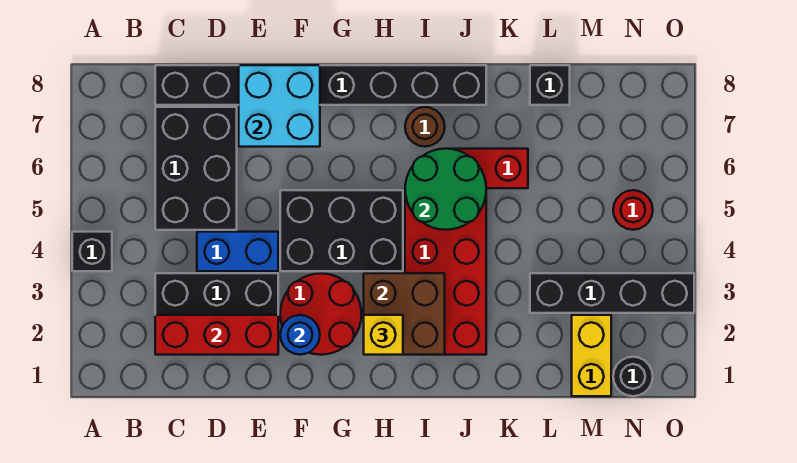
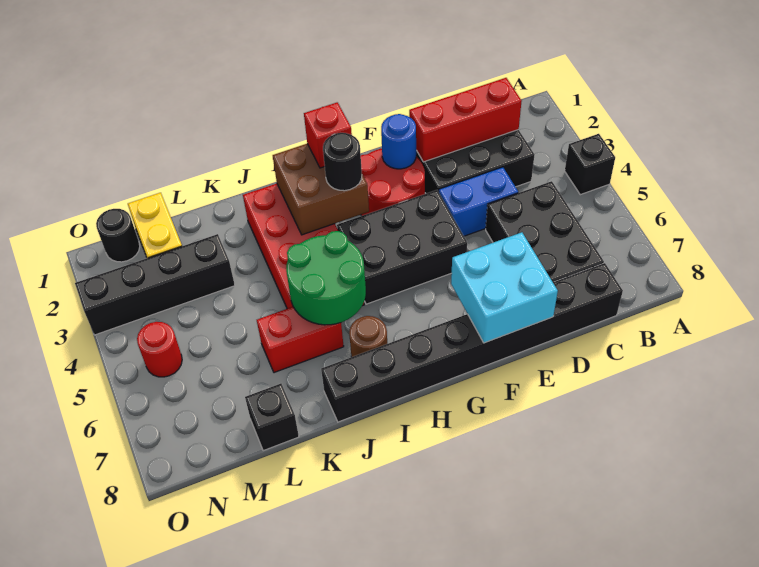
yellow 1x1 brick [364,315,403,355] -> red 1x1 brick [304,102,352,168]
none -> black 1x1 round brick [323,133,362,191]

